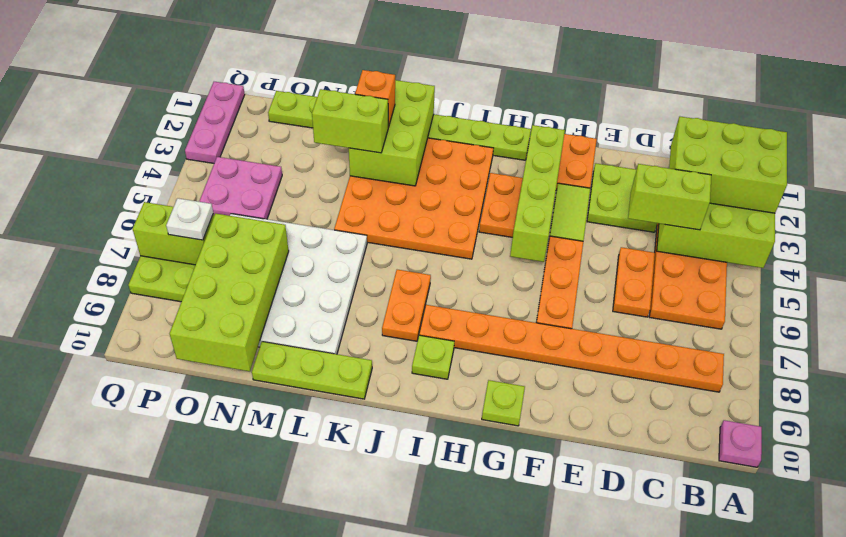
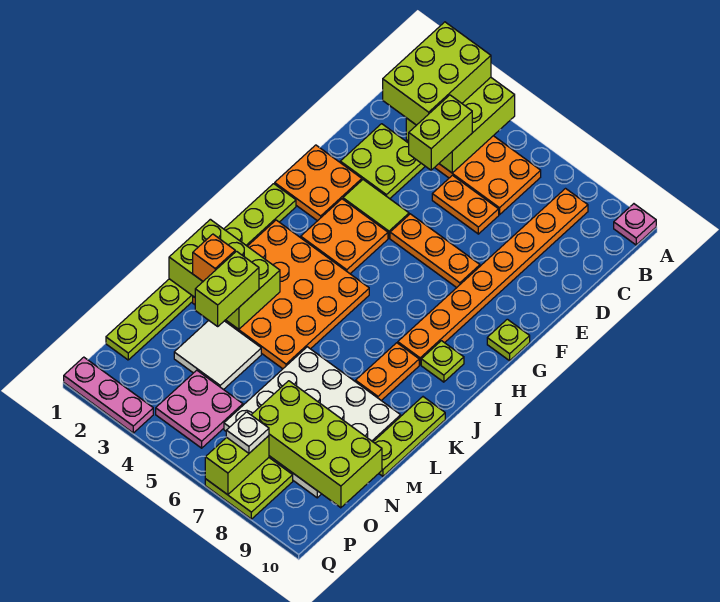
lime 1x4 brick [510,125,565,262] -> none
orange 1x2 plate [382,270,431,341] -> orange 1x2 plate turned to [356,343,419,401]
none -> white 2x2 tile [174,321,261,390]

